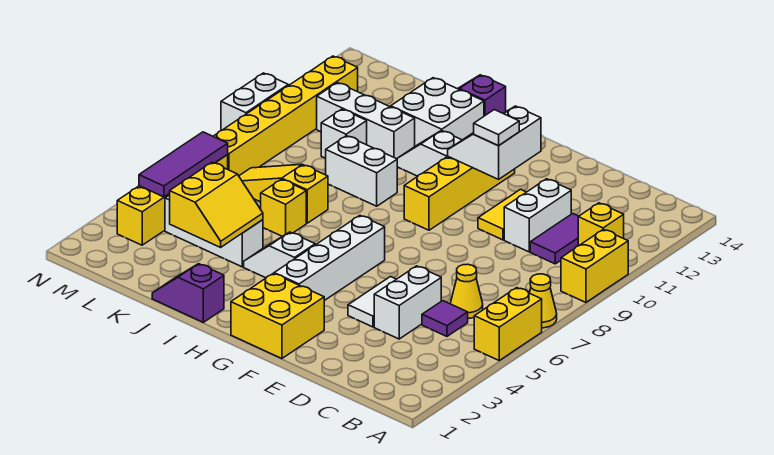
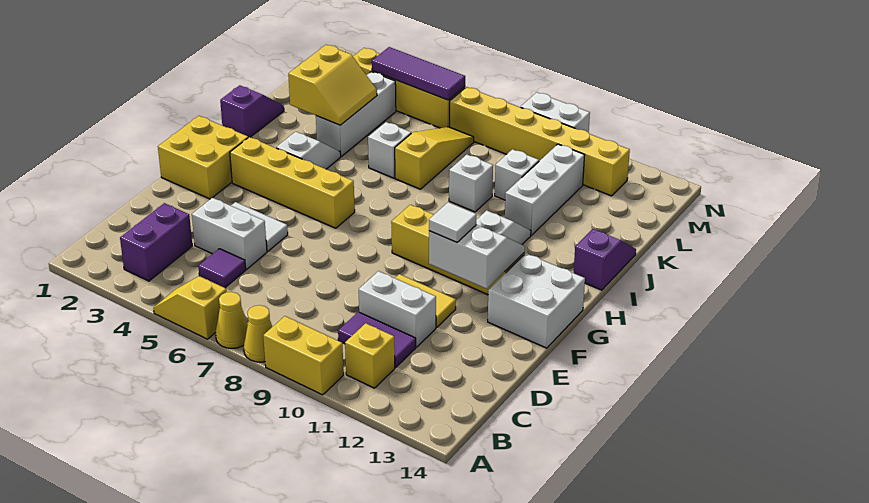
yellow 1x2 brick [474,288,542,360] -> yellow 1x2 slope [153,276,227,339]
none -> purple 1x2 brick [120,203,192,281]
yellow 1x1 cone [450,264,483,318] -> yellow 1x1 cone moved to [244,305,272,362]
white 1x4 brick [274,215,385,301] -> yellow 1x4 brick [230,137,355,228]
white 1x2 brick [326,136,397,206] -> white 1x1 brick [449,155,493,212]
white 2x2 brick [391,78,484,146] -> white 2x2 brick moved to [488,253,585,348]
yellow 2x2 slope [170,163,263,247] -> yellow 2x2 slope turned to [288,45,377,125]
yellow 1x1 brick [261,179,306,236] -> white 1x1 brick [368,122,411,178]

